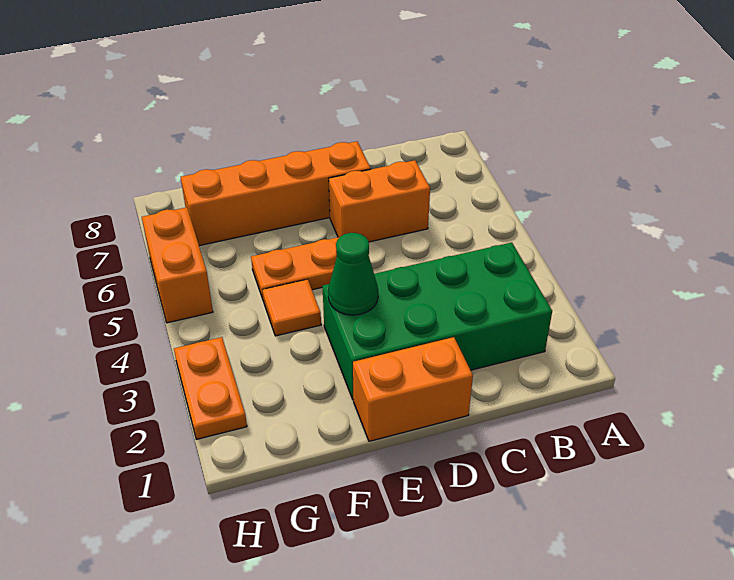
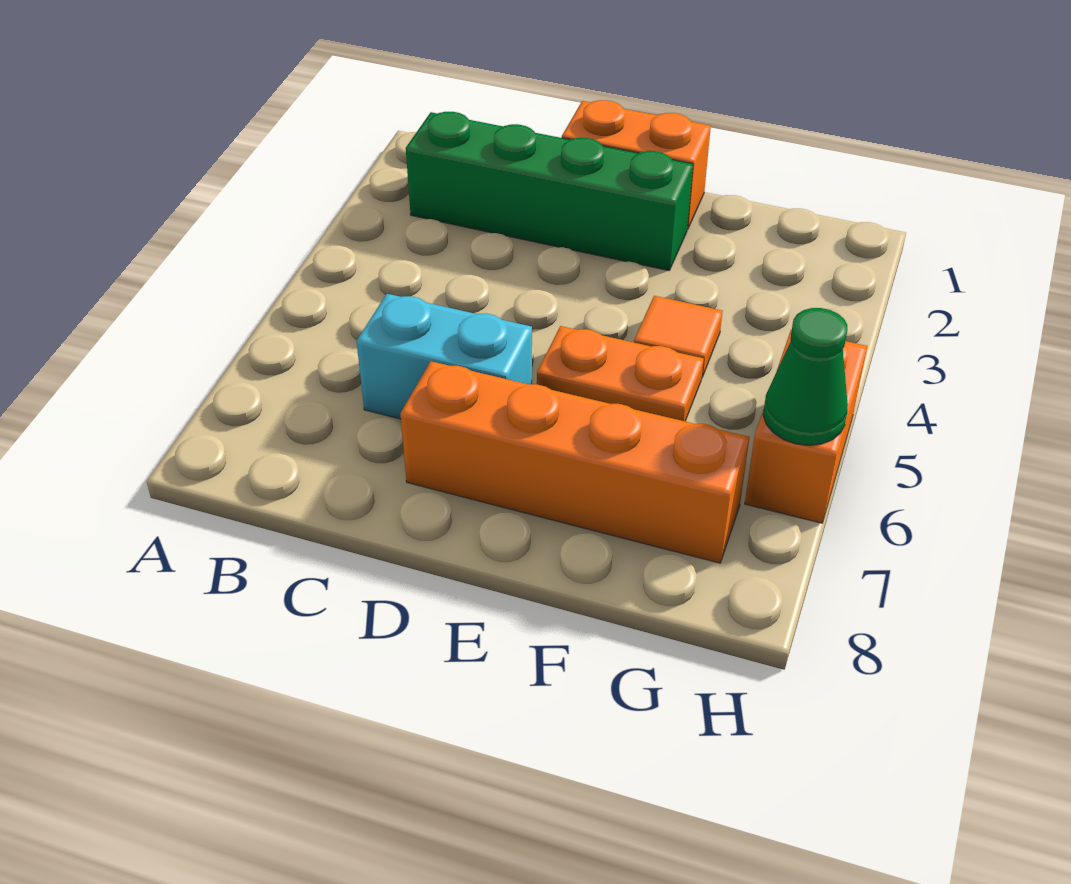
green 2x4 brick [322,242,552,400] -> green 1x4 brick [406,112,693,271]
orange 1x2 brick [329,160,430,242] -> cyan 1x2 brick [357,294,532,419]
green 1x1 cone [328,233,378,315] -> green 1x1 cone moved to [763,308,848,445]
orange 1x2 plate [174,337,247,439] -> none

